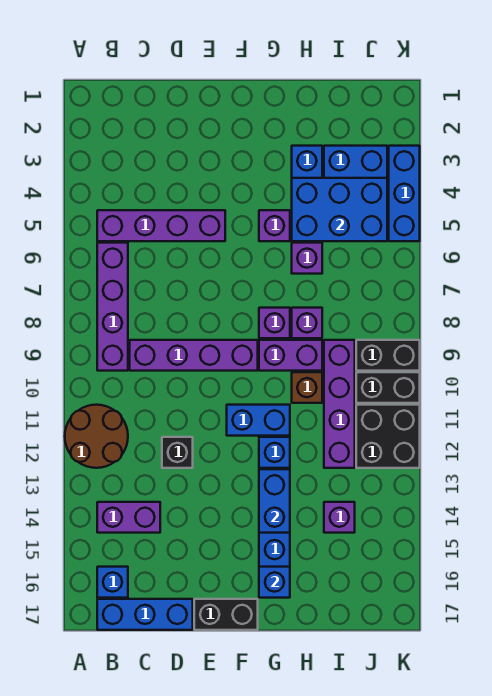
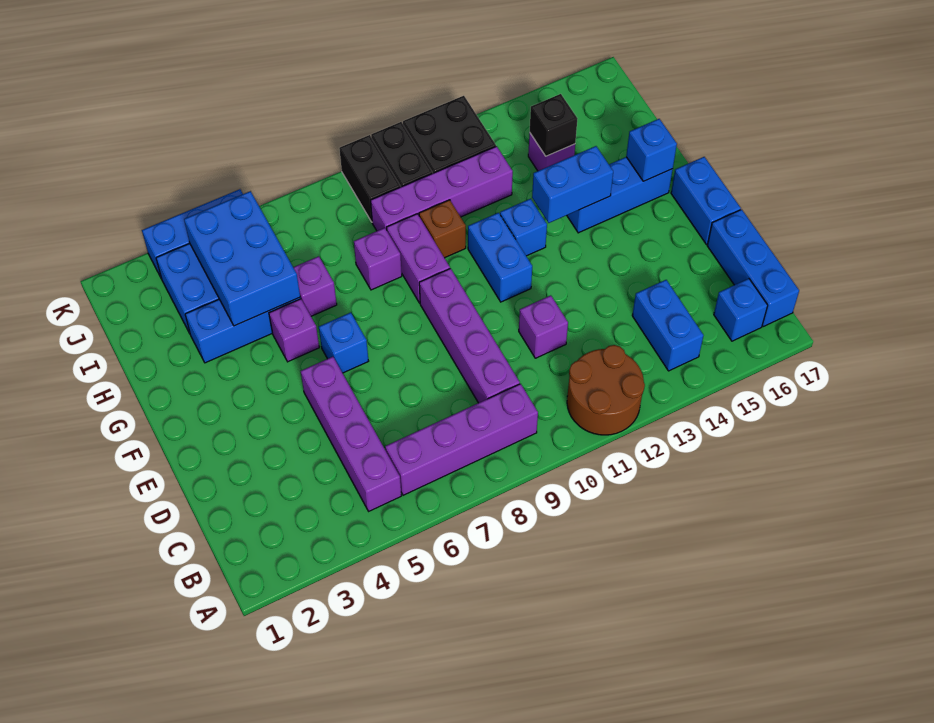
purple 1x2 brick [97,502,160,533] -> blue 1x2 brick [632,280,703,371]
black 1x1 brick [162,437,193,468] -> black 1x1 brick moved to [530,94,578,156]
black 1x2 brick [194,599,258,630] -> blue 1x2 brick [671,157,741,244]
none -> blue 1x1 brick [319,313,368,373]
purple 1x1 brick [259,308,290,338] -> purple 1x1 brick moved to [519,295,568,358]

